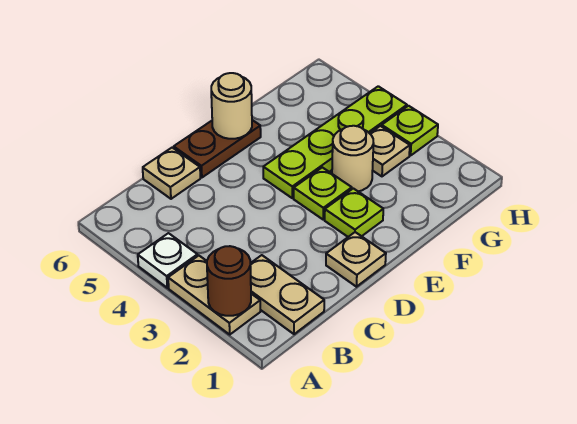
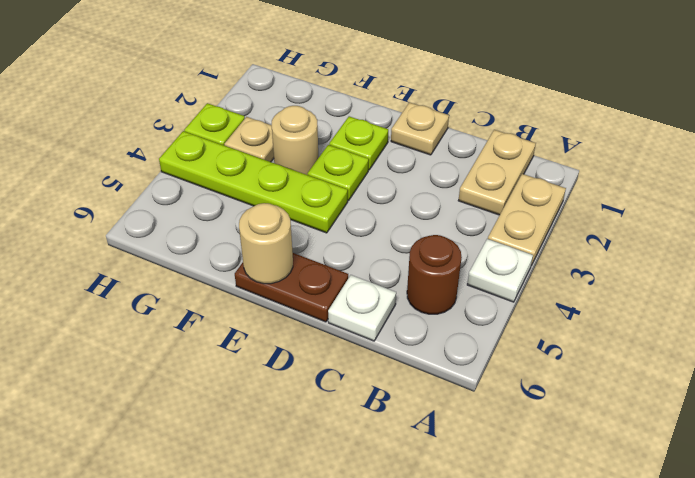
brown 1x1 round brick [207,246,251,316] -> brown 1x1 round brick moved to [407,235,462,314]
tan 1x1 plate [143,148,200,199] -> white 1x1 plate [328,275,396,341]

